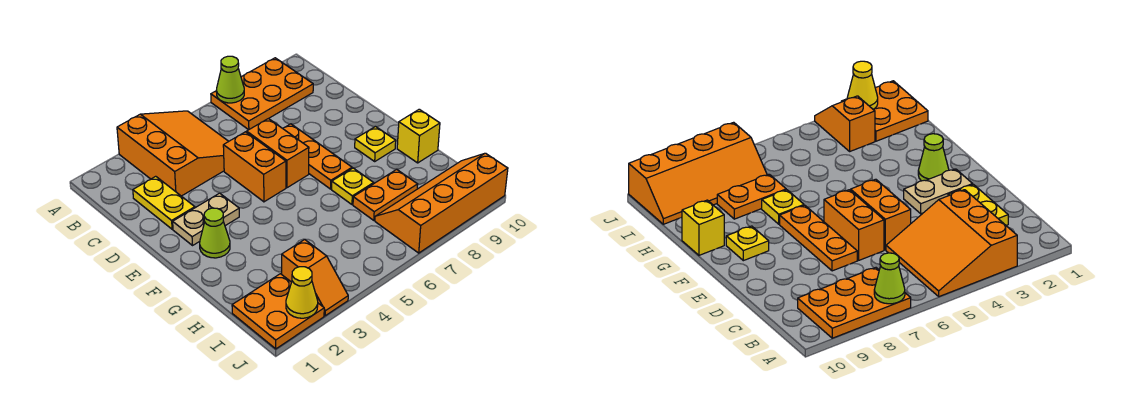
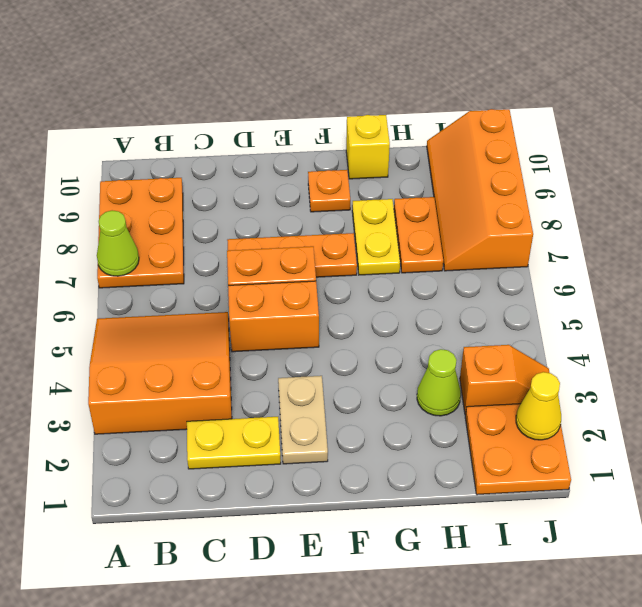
lime 1x1 cone [200,208,230,258] -> lime 1x1 cone moved to [417,349,461,416]
yellow 1x1 plate [355,126,396,161] -> orange 1x1 plate [308,170,350,212]
yellow 1x1 plate [332,168,374,205] -> yellow 1x2 plate [352,199,400,275]

